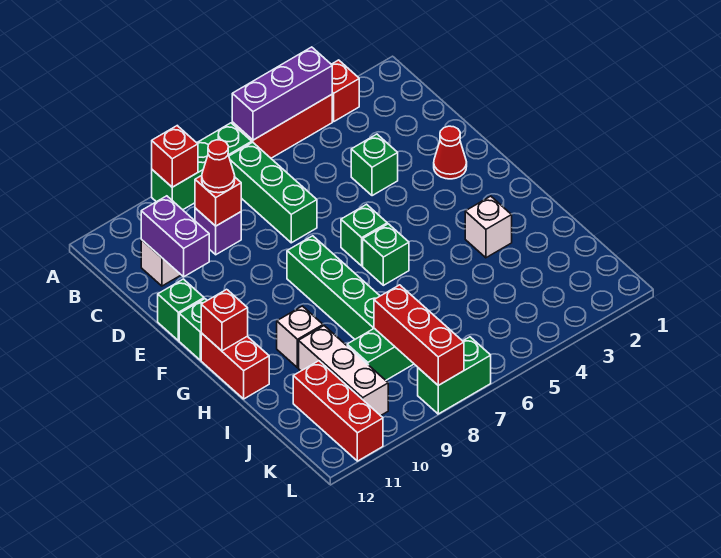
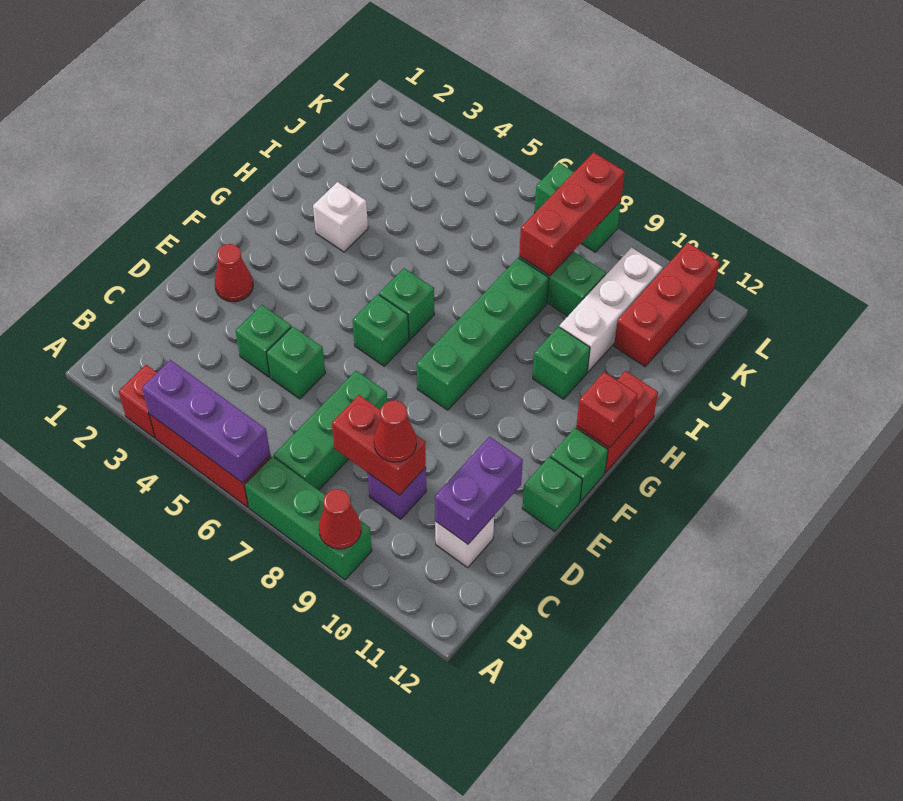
red 1x1 brick [152,126,198,187] -> red 1x1 cone [319,489,361,549]
red 1x1 brick [195,176,241,226] -> red 1x2 brick [332,395,426,495]
none -> green 1x1 brick [266,326,325,399]
white 1x1 brick [277,306,323,368] -> green 1x1 brick [533,327,590,399]

